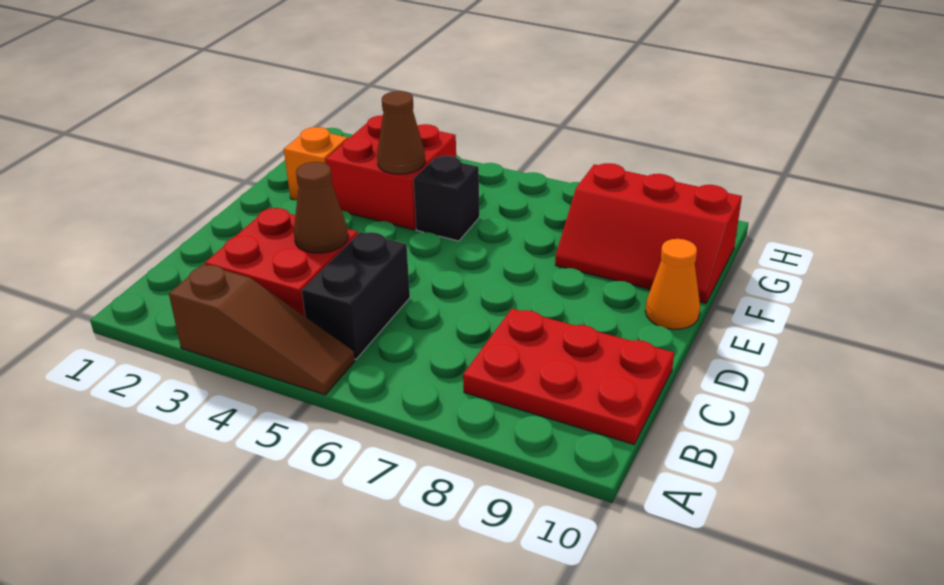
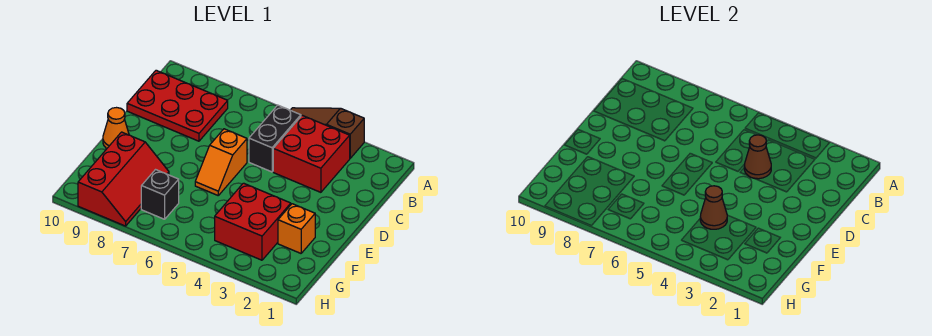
none -> orange 1x2 slope [195,129,247,195]
black 1x1 brick [413,156,479,241] -> black 1x1 brick moved to [141,170,179,219]
red 2x3 slope [555,163,742,303] -> red 2x3 slope turned to [78,132,169,226]

